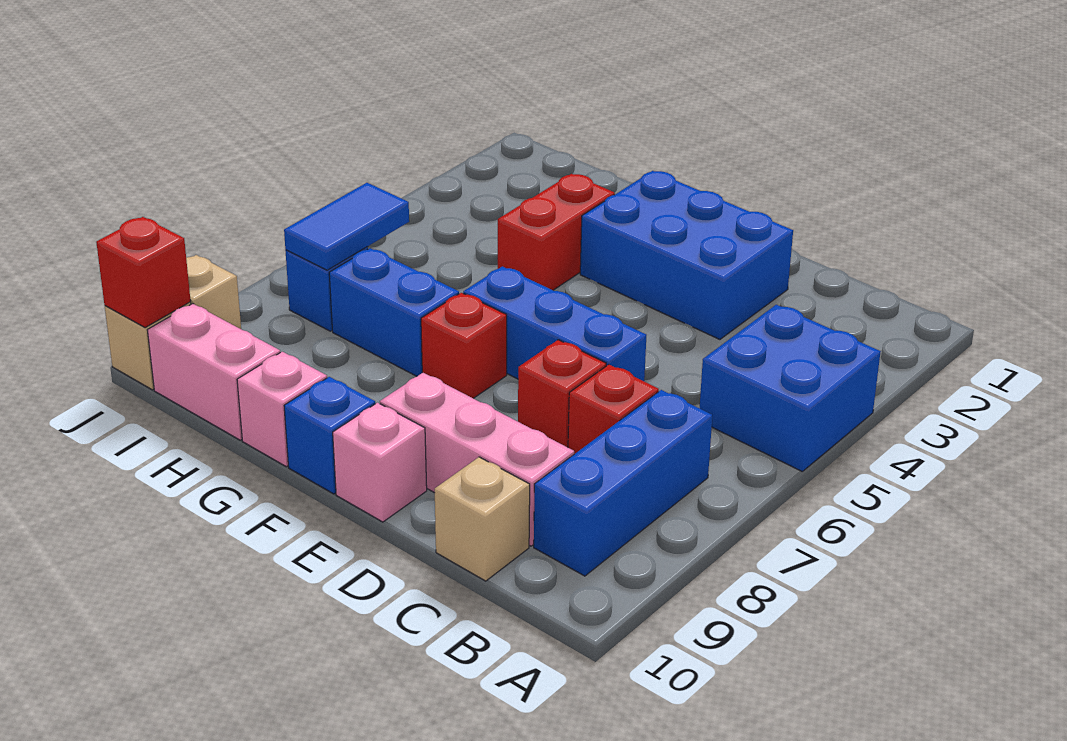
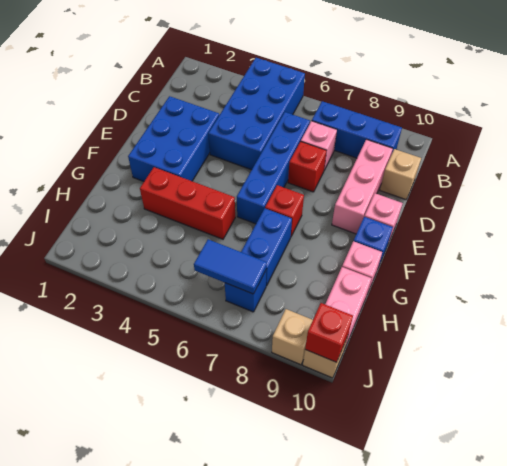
blue 2x2 brick [700,305,881,471] -> blue 2x4 brick [208,58,305,170]
red 1x1 brick [568,365,659,454] -> pink 1x1 brick [301,121,337,170]
blue 1x3 brick [463,266,646,381] -> blue 1x4 brick [237,112,310,224]
red 1x2 brick [498,174,615,290] -> red 1x3 brick [140,167,235,239]

